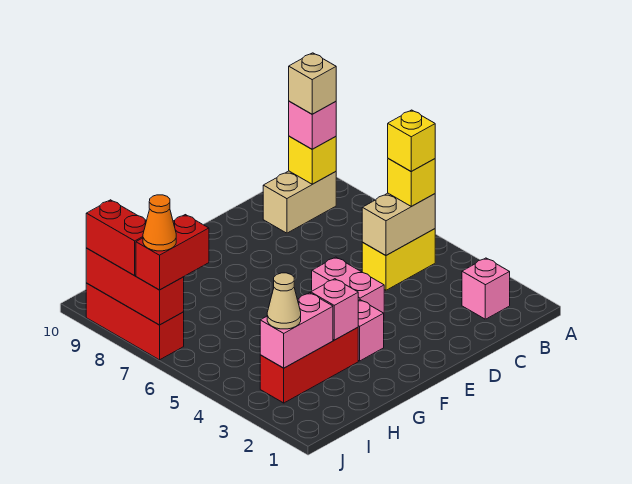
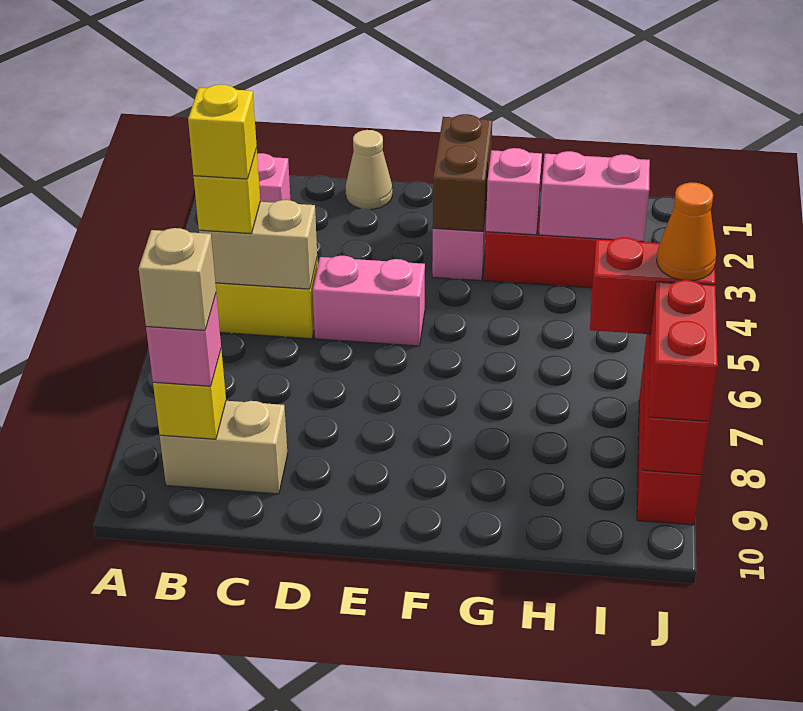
pink 1x2 brick [312,257,384,313] -> pink 1x2 brick turned to [313,256,425,346]
none -> brown 1x2 brick [433,114,492,231]
tan 1x1 cone [267,273,301,329] -> tan 1x1 cone moved to [346,130,392,209]

